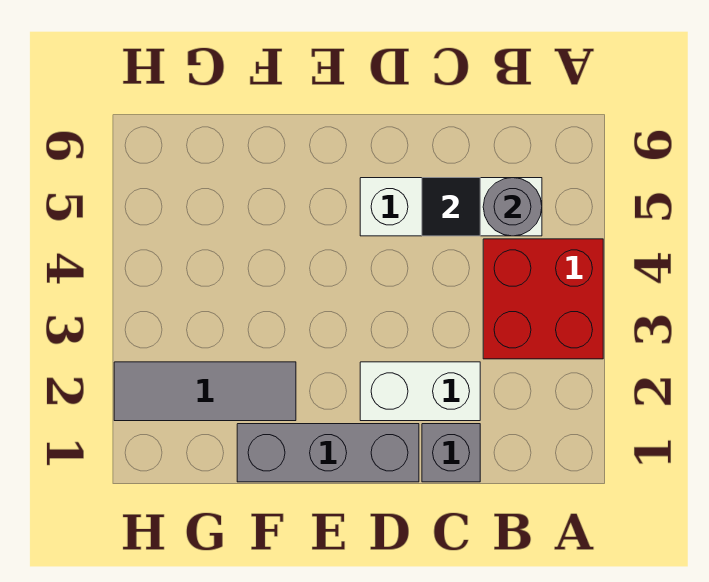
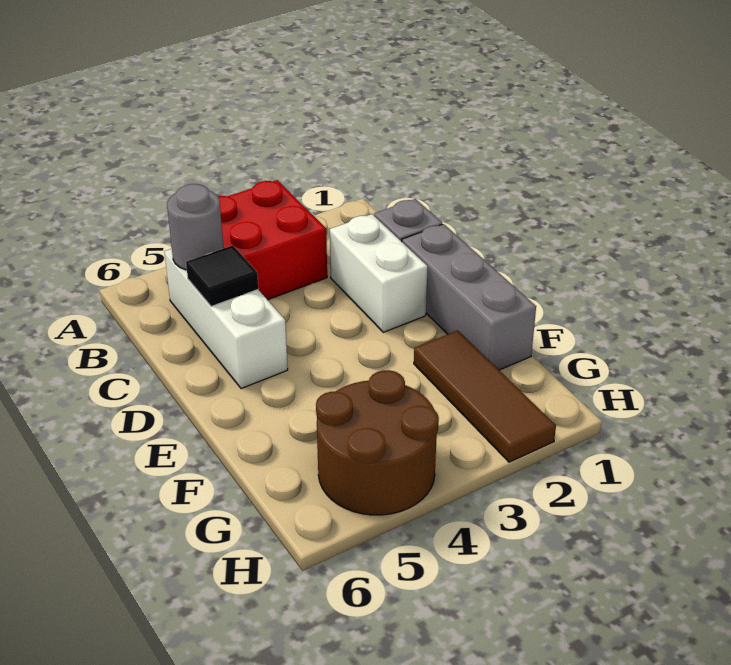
grey 1x3 tile [114,362,296,421] -> brown 1x3 tile [414,330,556,462]
none -> brown 2x2 round brick [316,370,439,515]

